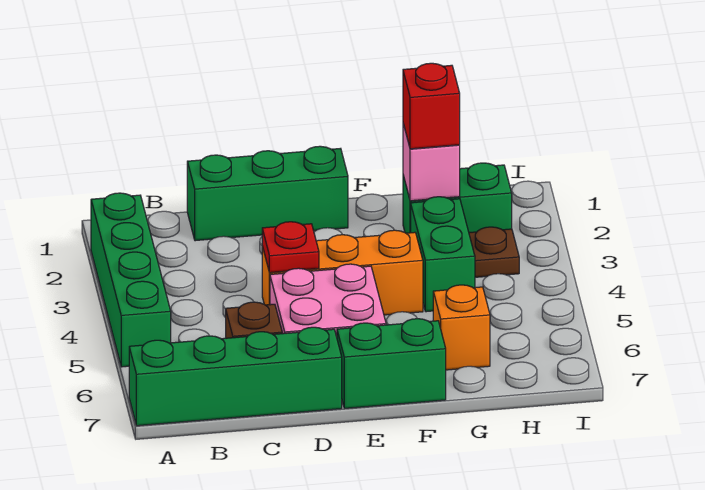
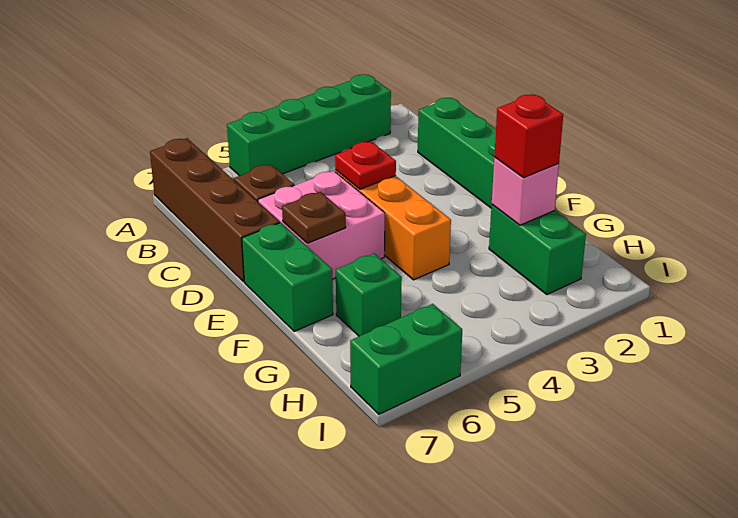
green 1x4 brick [129,327,342,426] -> brown 1x4 brick [150,138,280,282]
green 1x2 brick [411,197,475,312] -> green 1x2 brick moved to [350,304,462,414]
orange 1x1 brick [433,285,490,370] -> green 1x1 brick [336,253,402,336]
brown 1x1 plate [469,227,519,277] -> brown 1x1 plate moved to [282,192,346,243]

